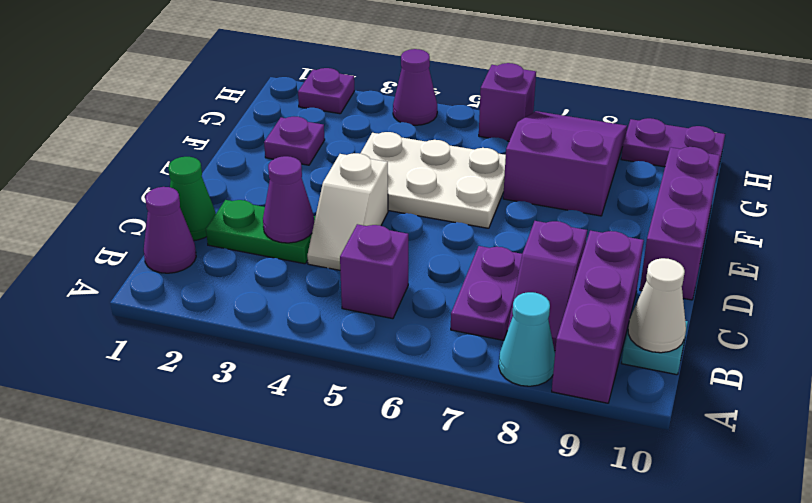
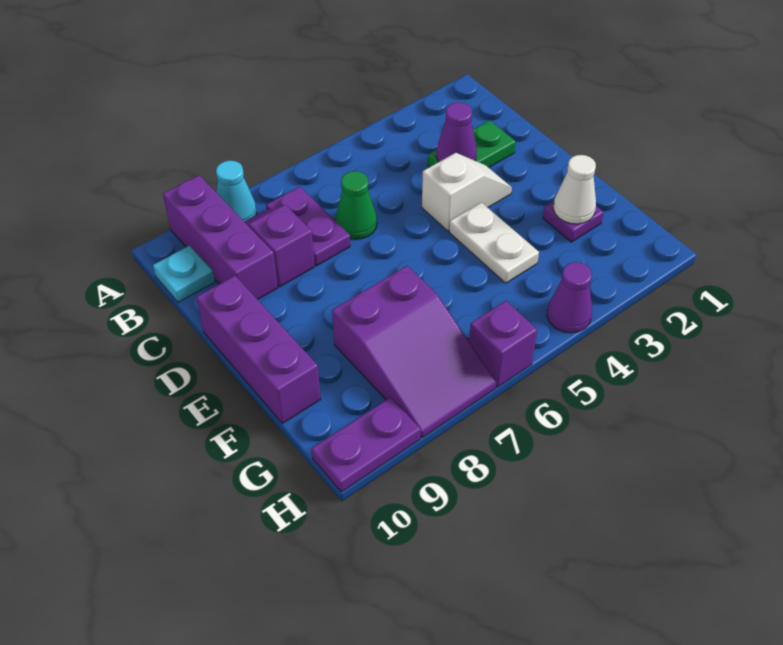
purple 1x1 cone [144,187,196,273] -> none
purple 1x1 brick [340,224,408,319] -> none
white 1x1 cone [628,258,686,353] -> white 1x1 cone moved to [553,155,596,224]
green 1x1 cone [169,157,216,240] -> green 1x1 cone moved to [335,171,377,239]
white 1x2 slope [307,153,388,270] -> white 1x2 slope turned to [422,153,512,231]
white 2x3 plate [360,132,506,228] -> white 1x2 plate [449,202,539,283]
purple 1x1 plate [298,68,354,114] -> none

